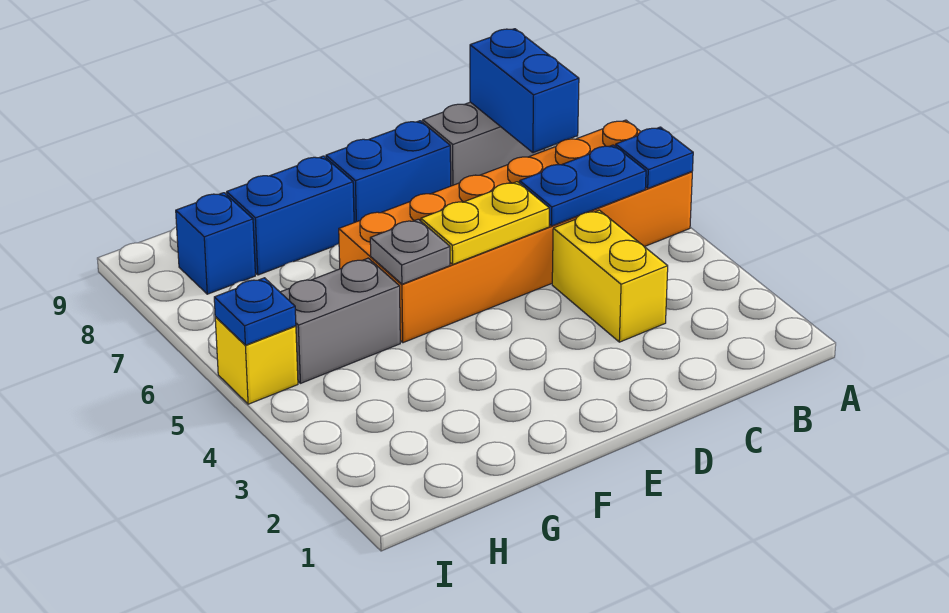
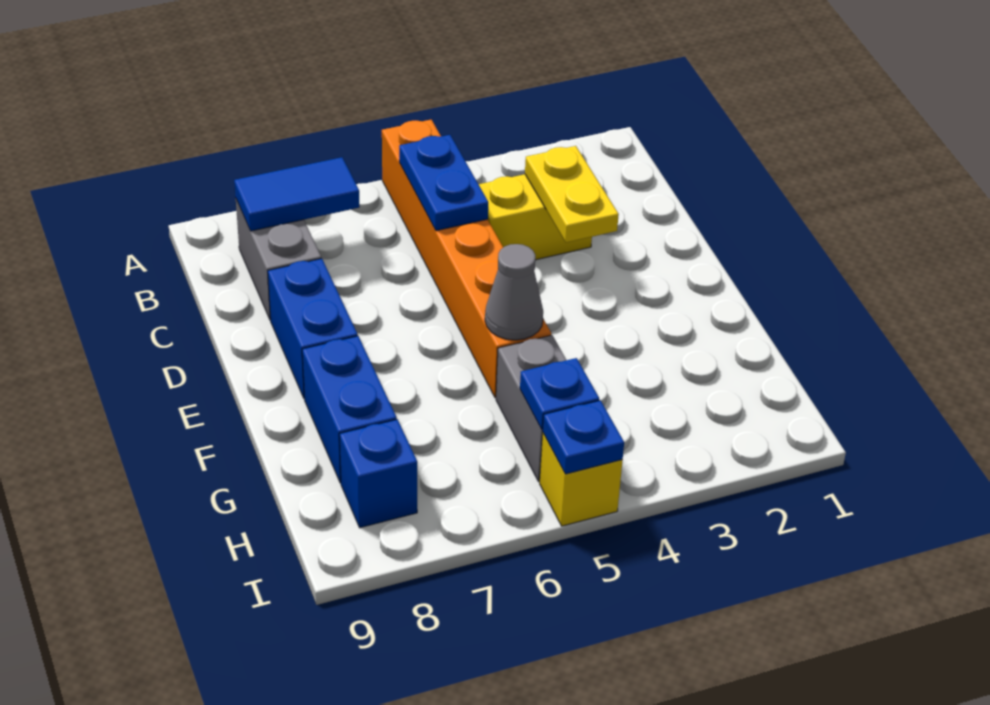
orange 2x6 brick [339,120,692,343] -> orange 1x6 brick [382,120,551,398]
blue 1x1 plate [616,127,693,188] -> blue 1x1 plate moved to [520,358,599,430]
blue 1x2 brick [470,29,579,153] -> blue 1x2 tile [234,157,360,231]
yellow 1x2 plate [421,182,549,264] -> yellow 1x2 plate moved to [525,146,619,243]
grey 1x1 plate [370,219,450,284] -> grey 1x1 cone [485,244,543,340]

